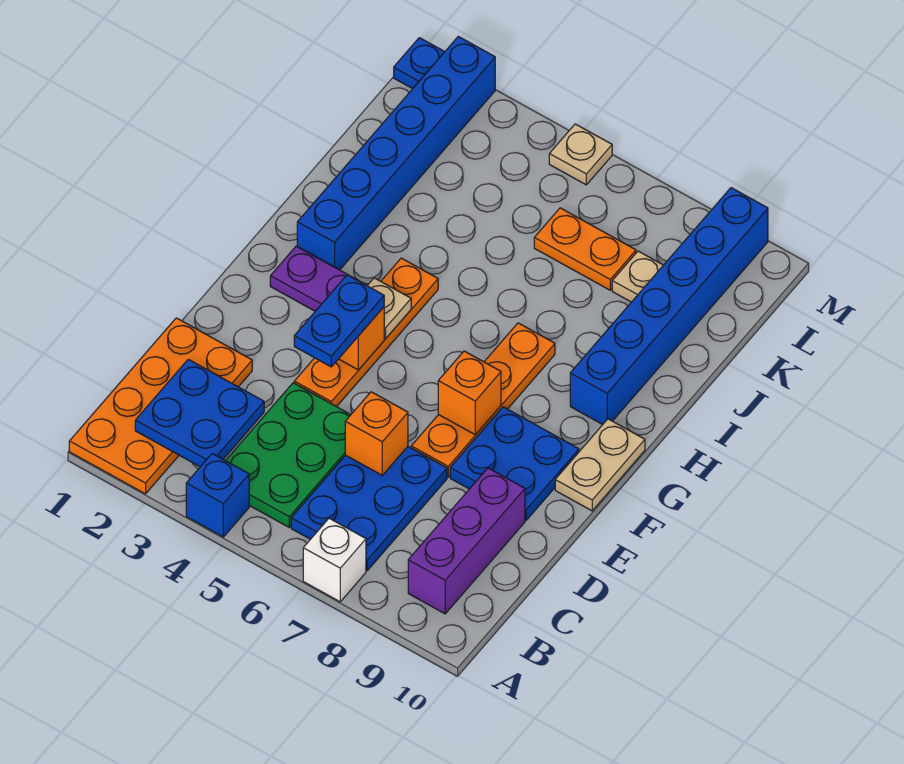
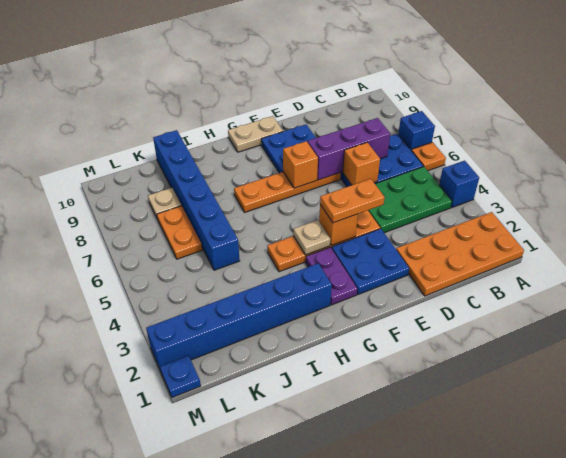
none -> orange 1x1 plate [411,142,446,171]
white 1x1 brick [303,518,366,602] -> blue 1x1 brick [398,111,435,150]
blue 2x2 plate [135,359,264,467] -> blue 2x2 plate moved to [332,229,409,295]
purple 1x3 brick [408,468,525,614] -> purple 1x3 brick moved to [308,118,390,180]
blue 1x2 plate [294,275,384,367] -> orange 1x2 plate [320,179,385,223]
blue 1x6 brick [570,188,768,425] -> blue 1x6 brick turned to [153,130,240,270]
tan 1x1 plate [549,124,612,185] -> none

